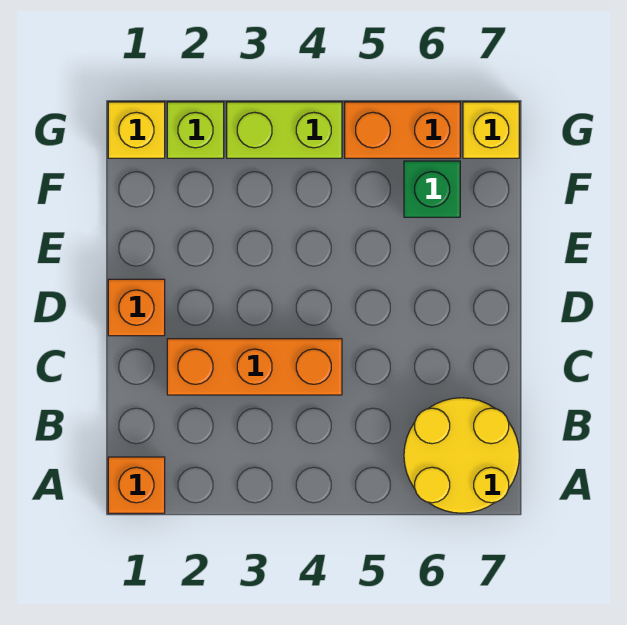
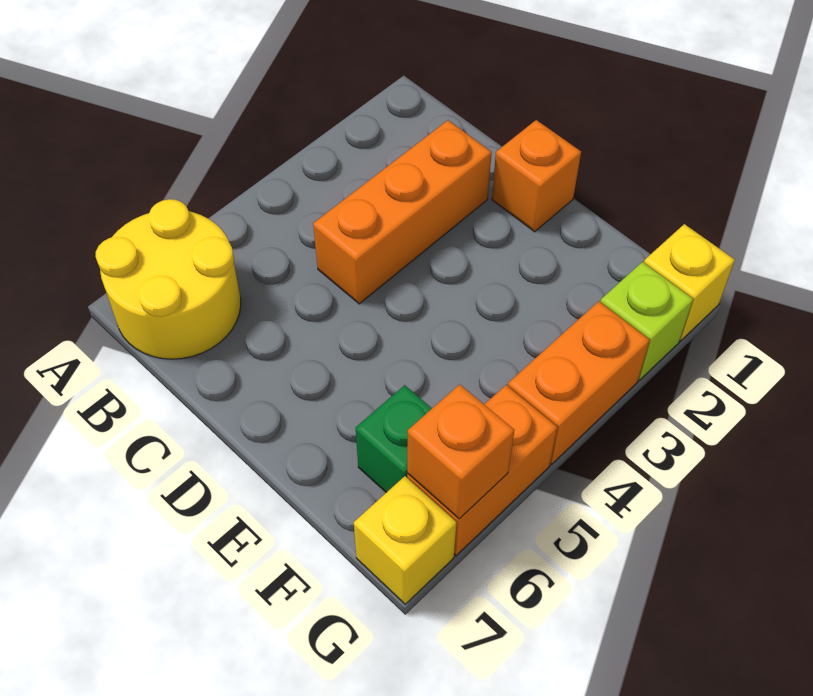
orange 1x1 brick [108,457,165,513] -> orange 1x1 brick moved to [407,384,514,519]
lime 1x2 brick [227,102,342,158] -> orange 1x2 brick [508,301,650,464]

